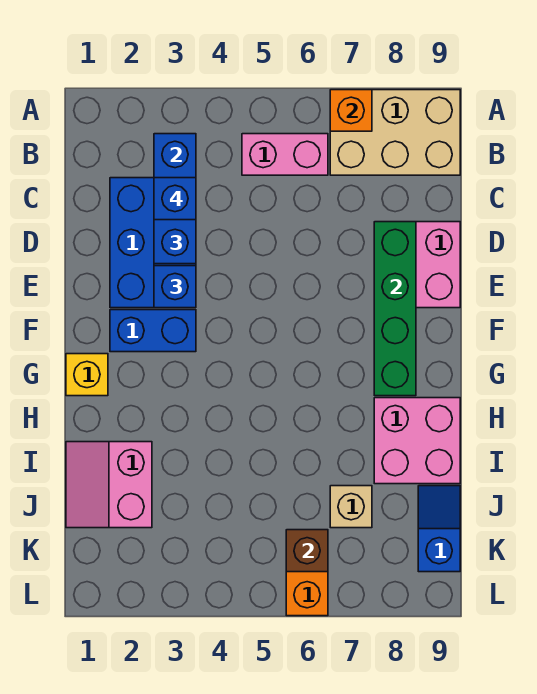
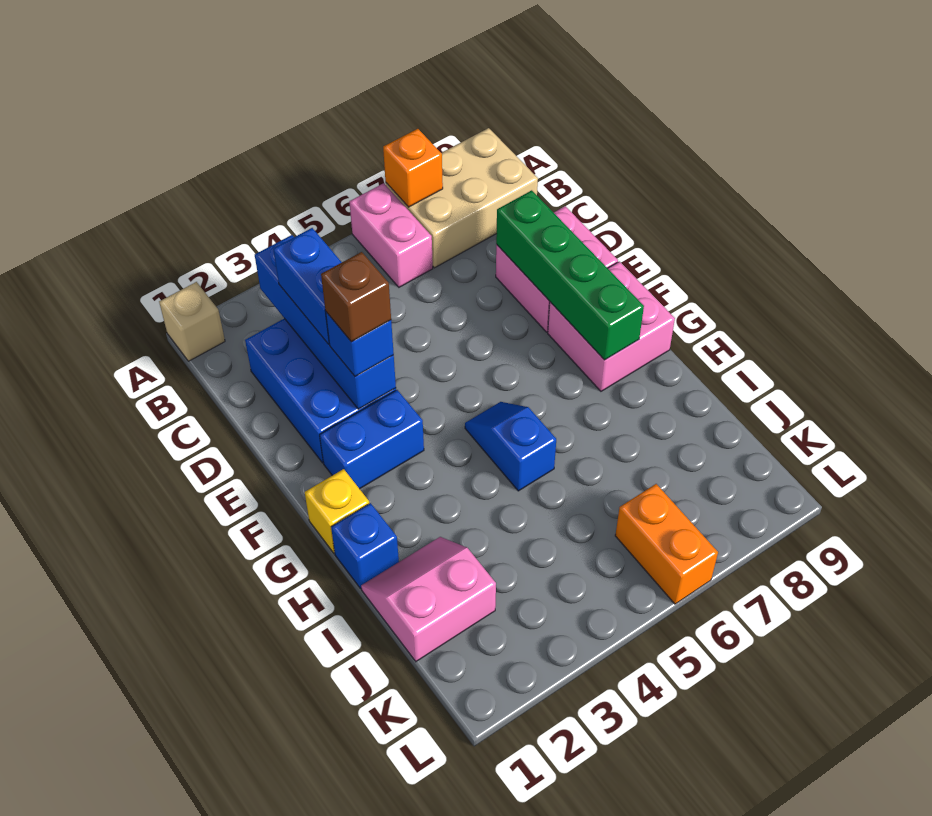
pink 1x2 brick [242,134,328,175] -> pink 1x2 brick turned to [349,183,433,287]
blue 1x1 brick [154,178,196,220] -> blue 1x1 brick moved to [331,503,399,589]
pink 2x2 brick [374,398,460,484] -> pink 2x2 brick moved to [548,262,675,391]
pink 2x2 slope [66,442,152,528] -> pink 2x2 slope turned to [361,537,496,661]
tan 1x1 brick [330,486,372,528] -> tan 1x1 brick moved to [159,282,225,361]
blue 1x2 slope [418,486,460,572] -> blue 1x2 slope moved to [465,402,556,491]
brown 1x1 brick [286,530,328,572] -> brown 1x1 brick moved to [321,252,391,342]

